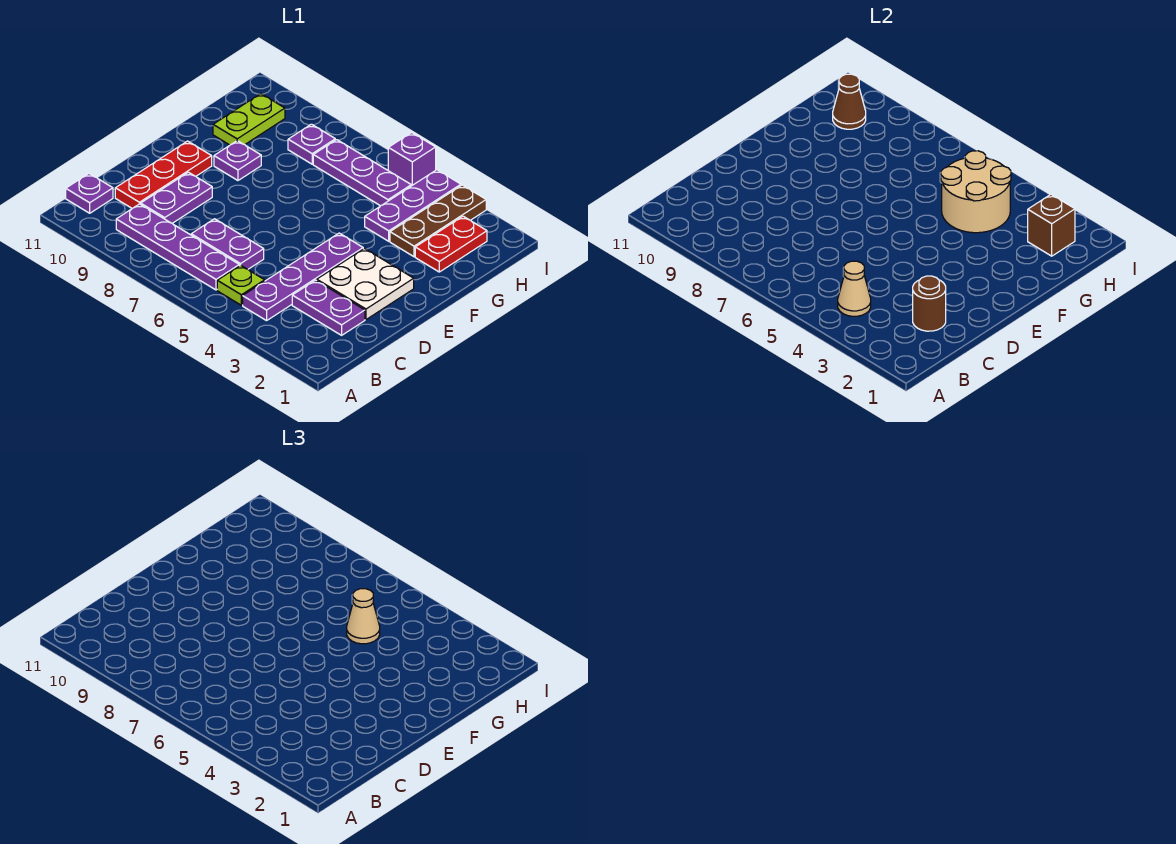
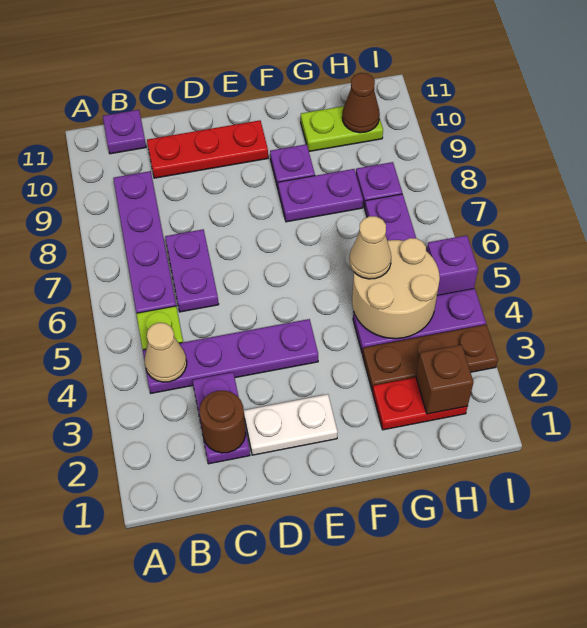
purple 1x2 plate [141,172,212,223] -> purple 1x2 plate moved to [278,169,363,222]
white 2x2 plate [317,248,414,319] -> white 1x2 plate [244,394,338,455]

